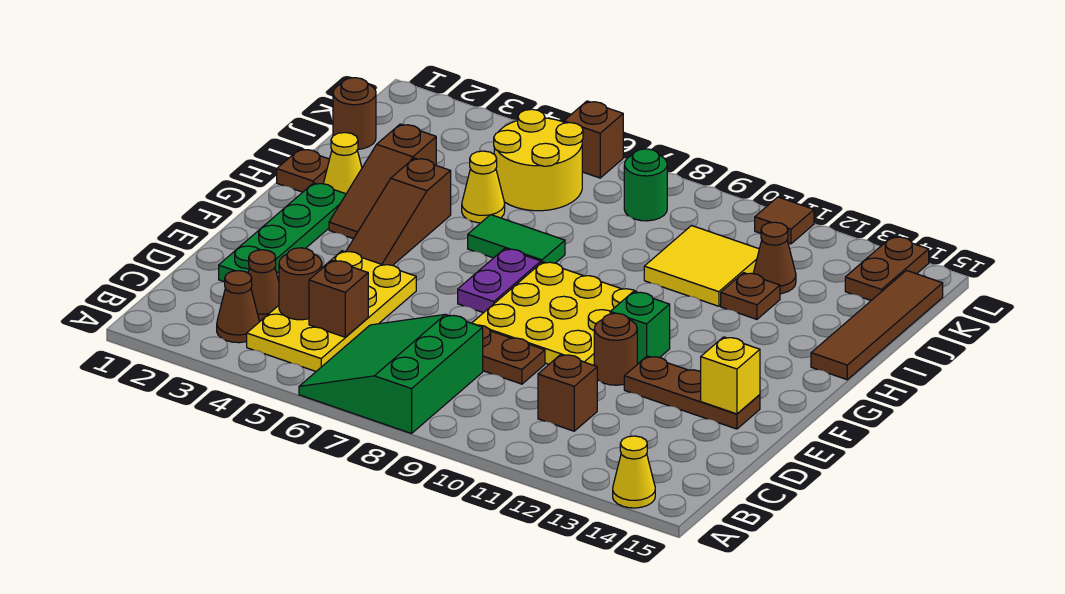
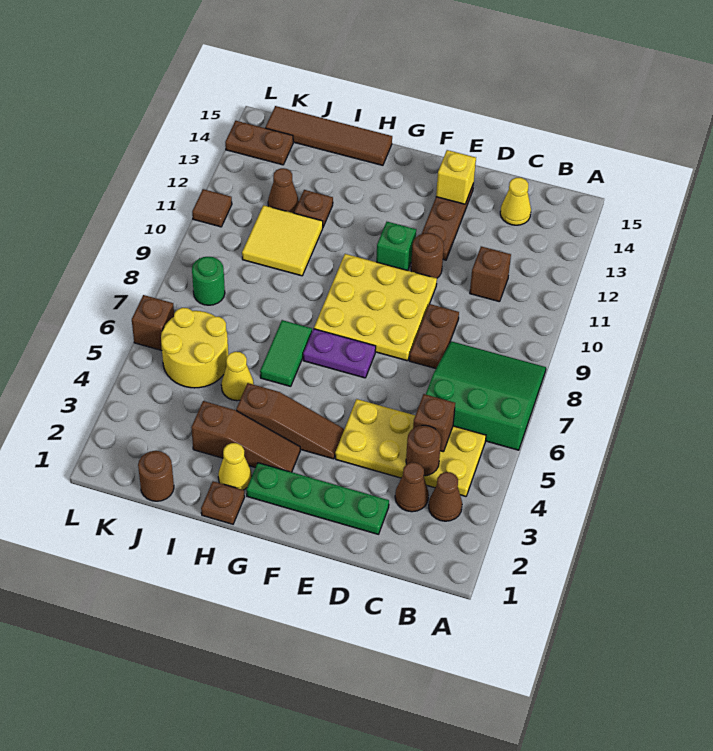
green 3x3 slope [299,314,483,433] -> green 3x3 slope turned to [426,341,546,450]
yellow 1x1 cone [613,436,655,508] -> yellow 1x1 cone moved to [500,178,531,225]

